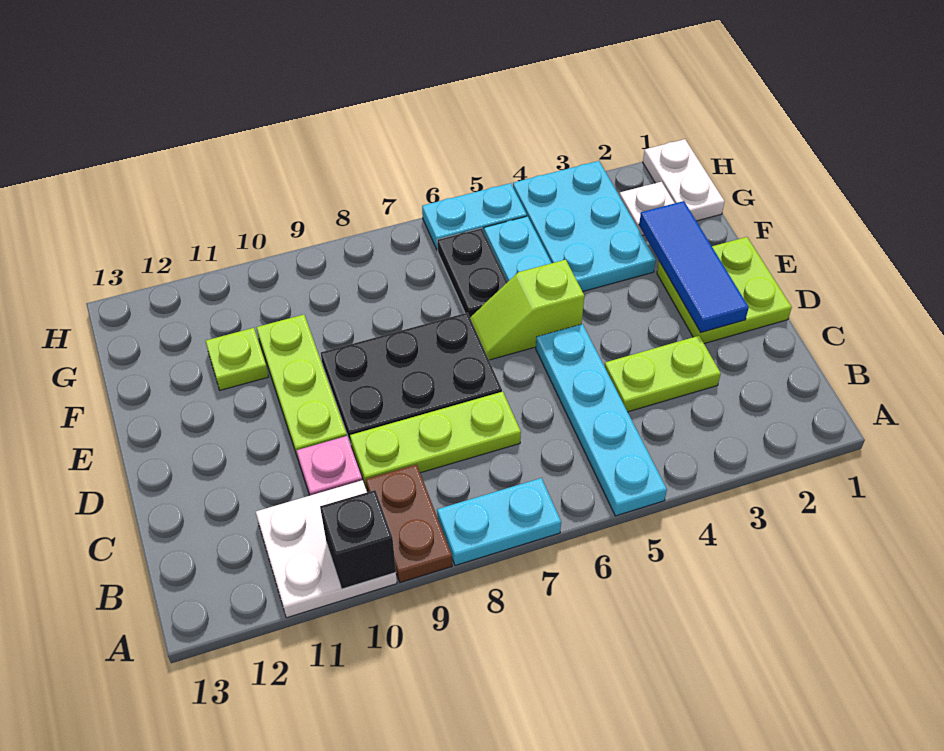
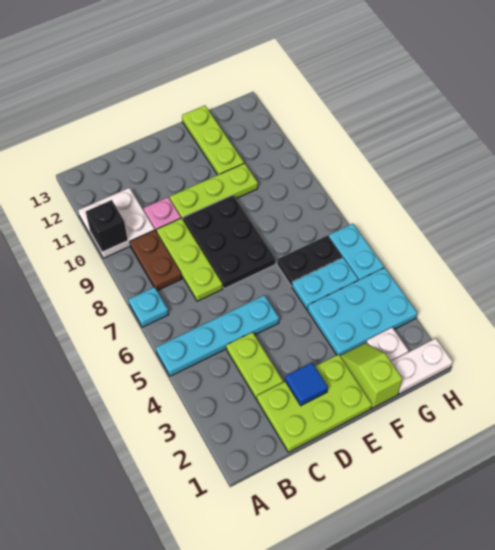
cyan 1x2 plate [437,478,561,566] -> cyan 1x1 plate [129,287,169,327]
brown 1x2 plate [366,464,452,583] -> brown 1x2 plate turned to [130,230,182,291]
lime 2x2 plate [657,237,792,344] -> lime 2x3 plate [257,354,372,452]
blue 1x3 tile [639,201,749,333] -> blue 1x1 tile [285,363,328,406]
lime 1x2 slope [470,260,584,360] -> lime 1x2 slope moved to [341,343,403,408]
lime 1x1 plate [206,328,268,390] -> lime 1x3 plate [182,105,244,175]

